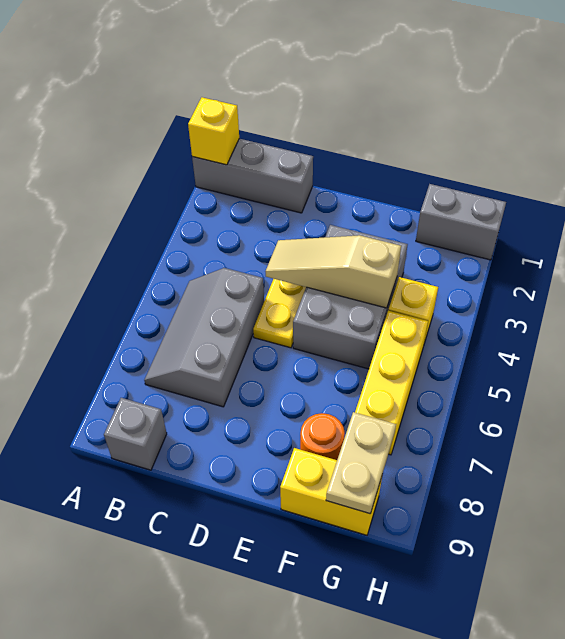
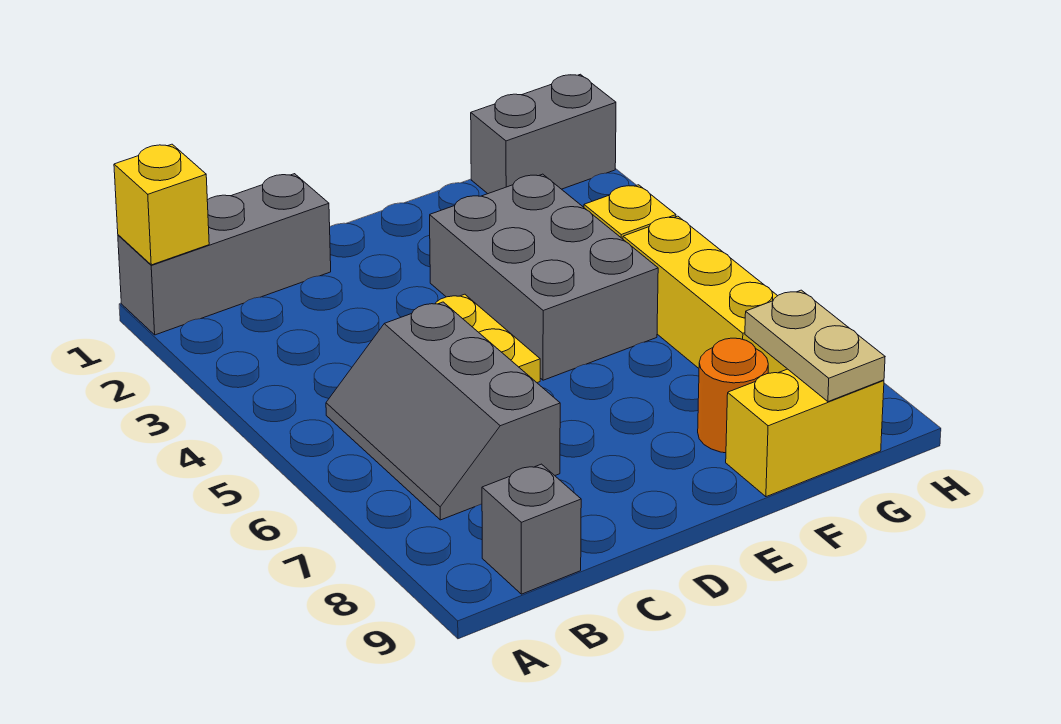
tan 1x3 slope [265,235,401,308] -> none

